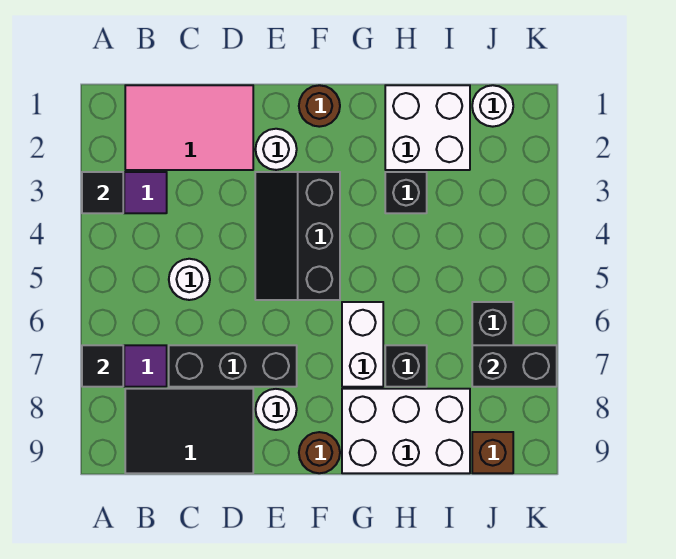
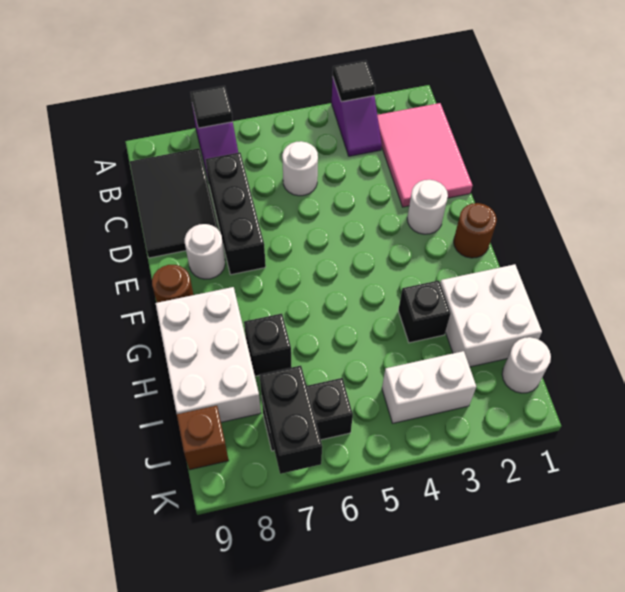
black 2x3 slope [255,172,340,300] -> none
white 1x2 brick [342,302,383,387] -> white 1x2 brick moved to [382,351,476,423]

